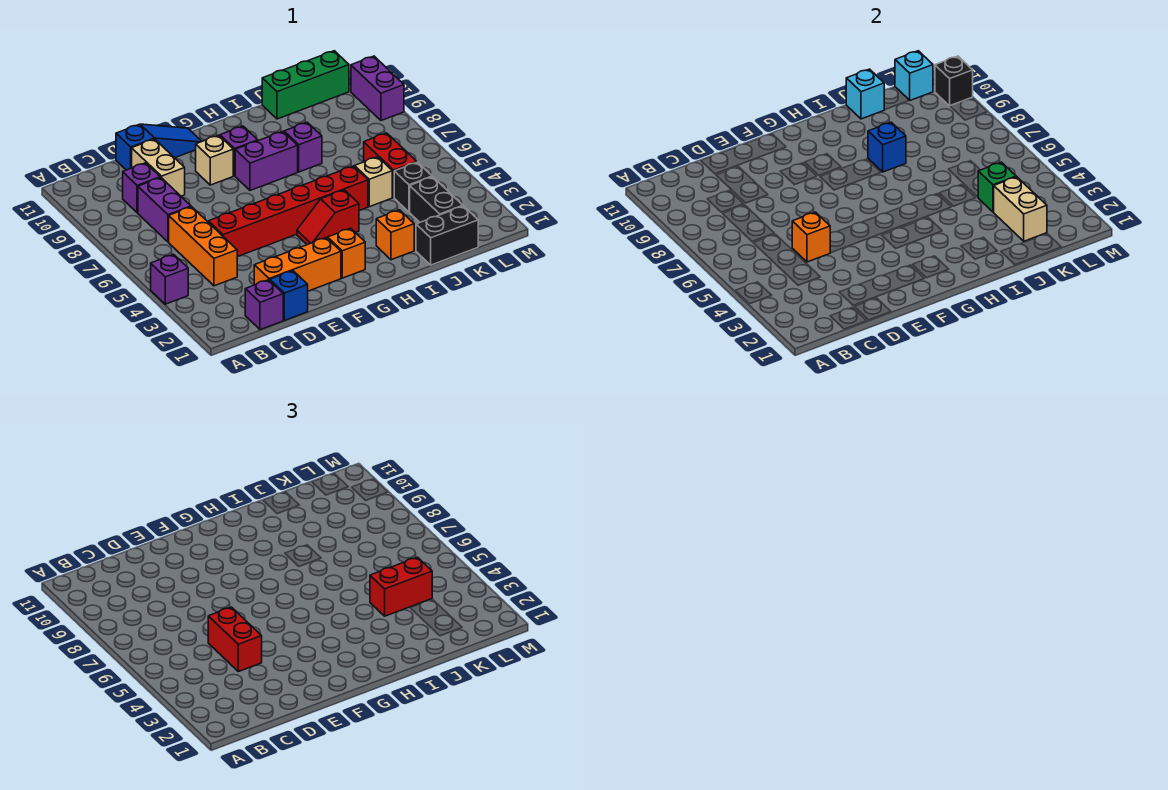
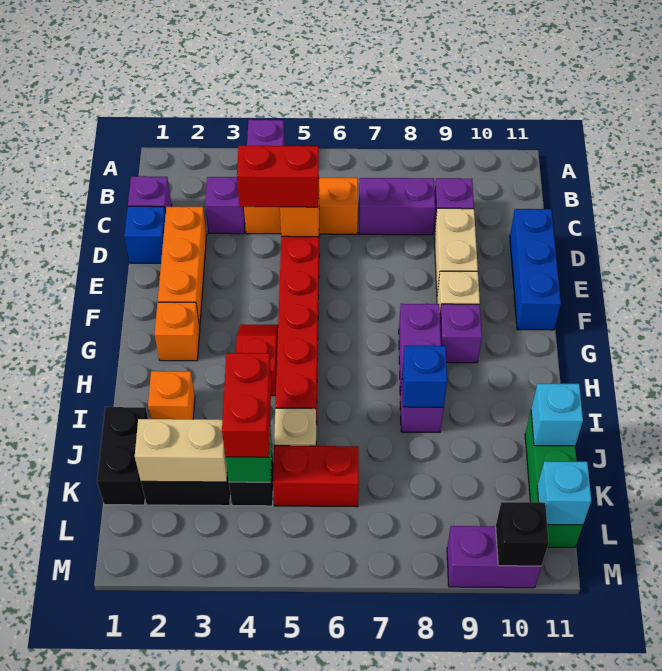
none -> purple 1x1 brick [205,177,245,234]
tan 1x2 brick [132,139,185,196] -> tan 1x2 brick turned to [434,208,478,292]
blue 1x3 slope [116,124,202,170] -> blue 1x3 brick [510,209,561,330]

